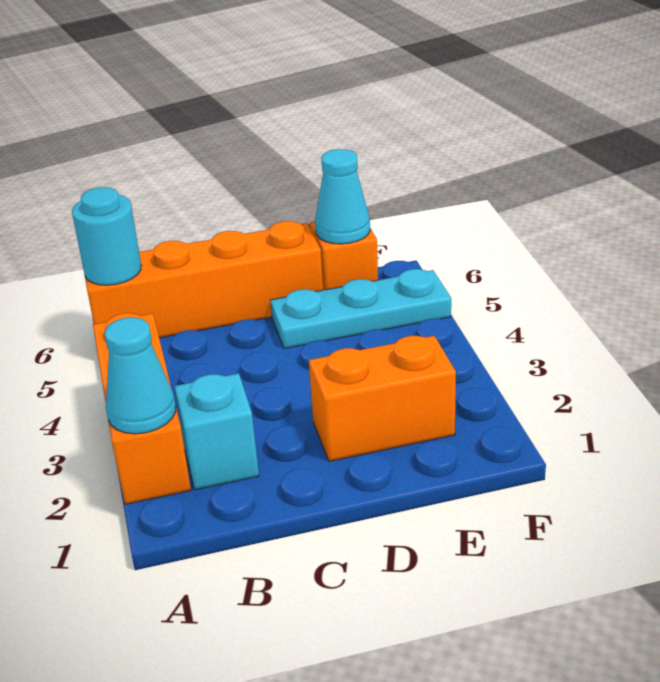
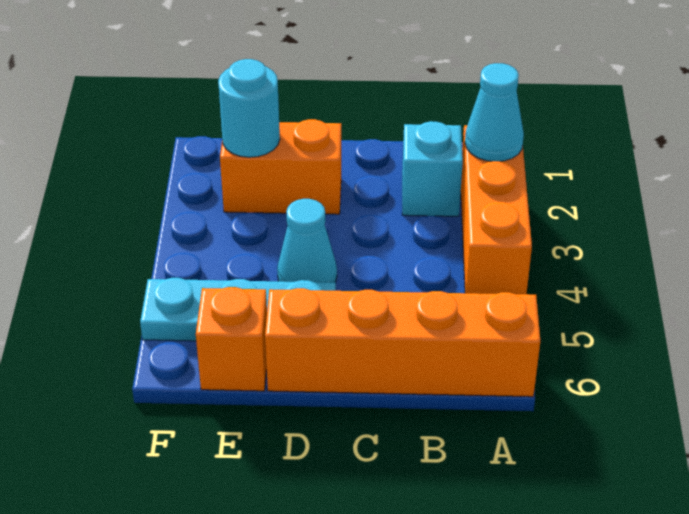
cyan 1x1 round brick [72,187,141,285] -> cyan 1x1 round brick moved to [218,59,280,157]
cyan 1x1 cone [315,149,370,244] -> cyan 1x1 cone moved to [277,199,337,282]

